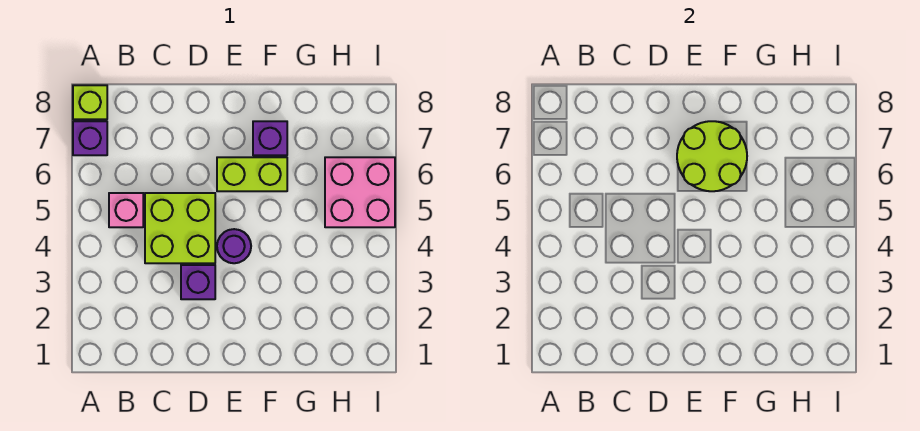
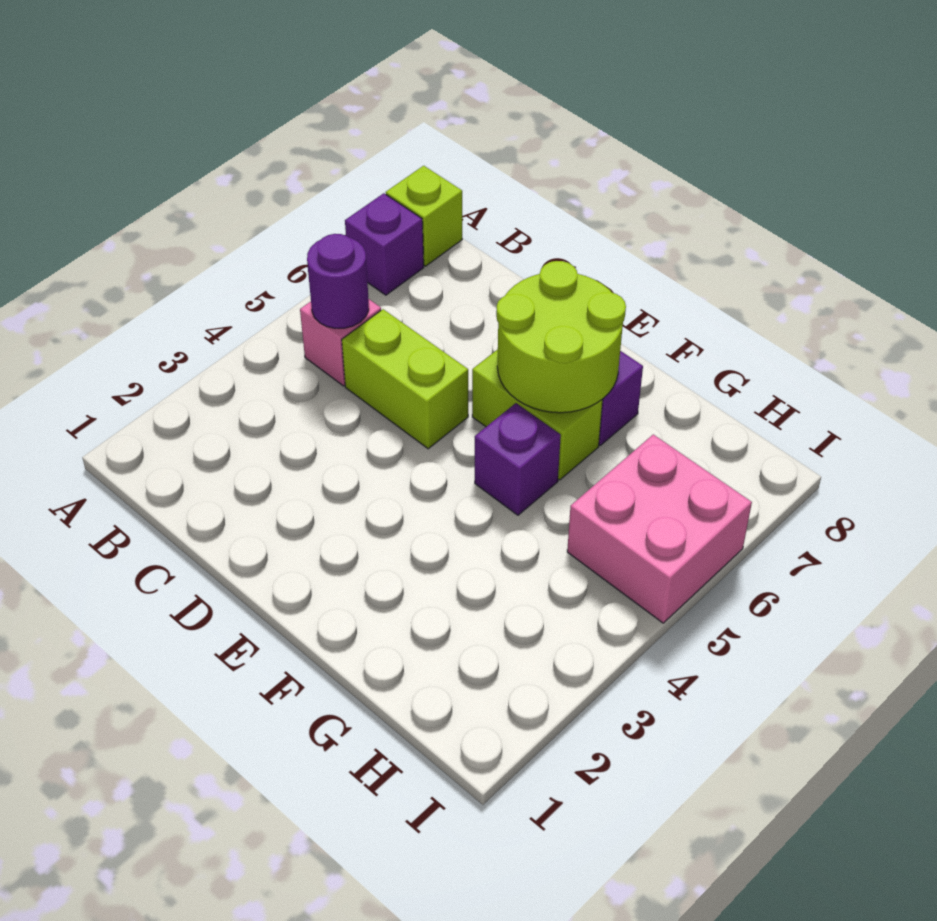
lime 2x2 brick [145,193,215,263] -> lime 1x2 brick [342,309,468,449]
purple 1x1 brick [181,265,215,299] -> purple 1x1 brick moved to [475,403,561,515]
purple 1x1 round brick [217,229,251,263] -> purple 1x1 round brick moved to [307,234,369,328]

